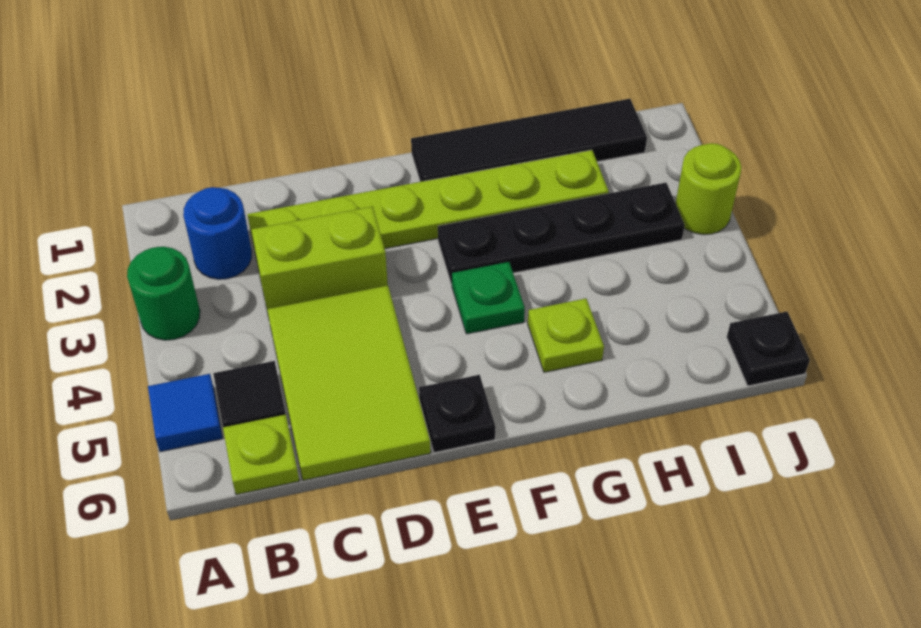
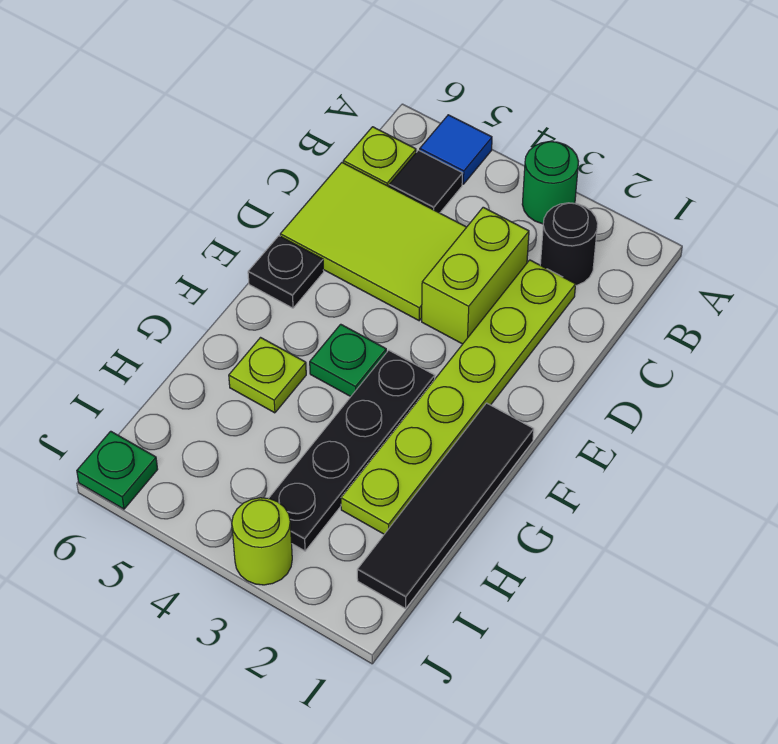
blue 1x1 round brick [183,187,252,279] -> black 1x1 round brick [540,203,598,285]
black 1x1 plate [727,312,810,386] -> green 1x1 plate [77,431,158,509]

